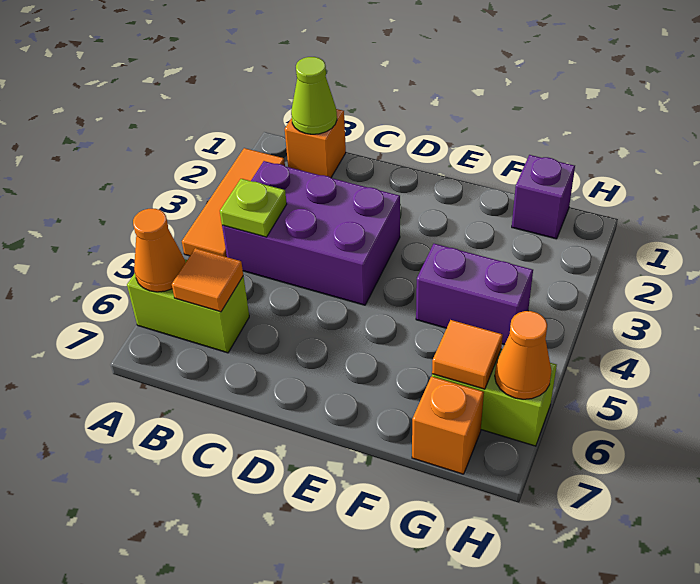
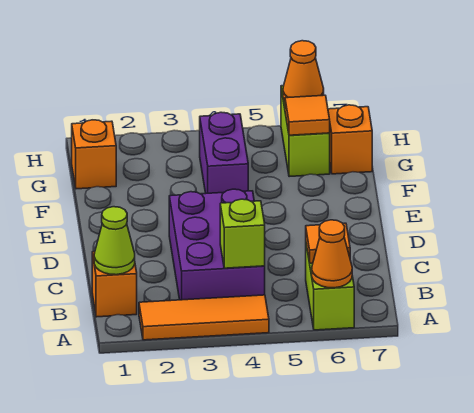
lime 1x1 plate [220,179,287,237] -> lime 1x1 brick [220,199,265,268]
purple 1x1 brick [512,155,575,239] -> orange 1x1 brick [72,120,116,189]

